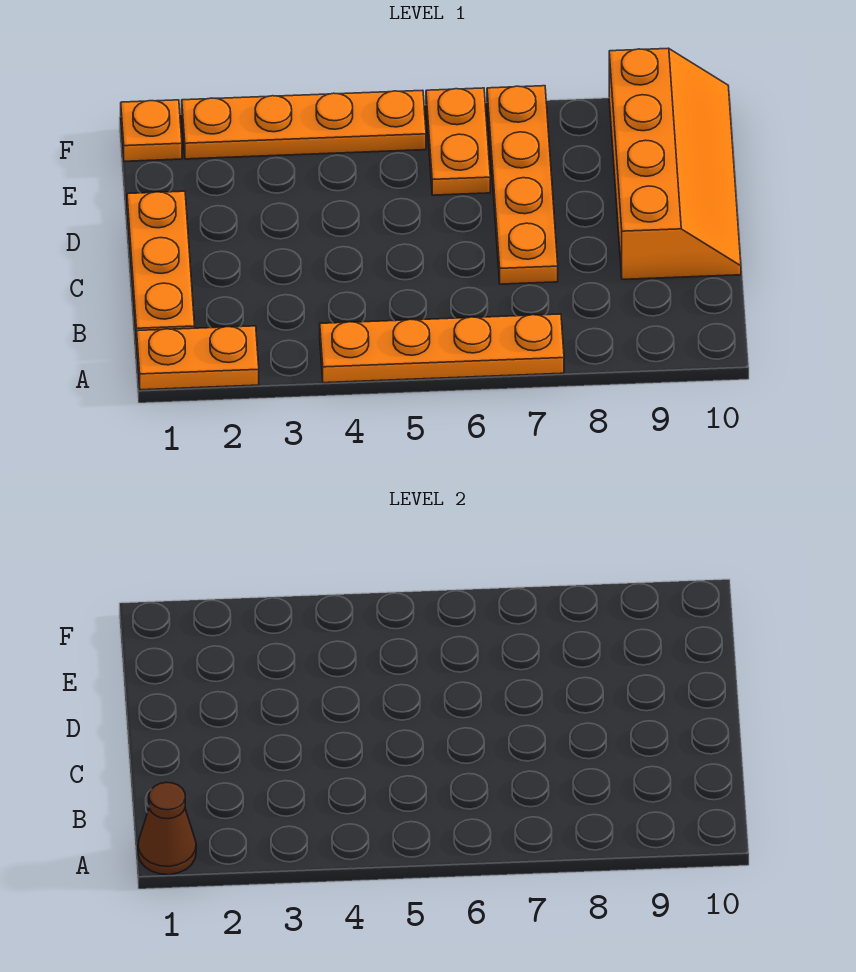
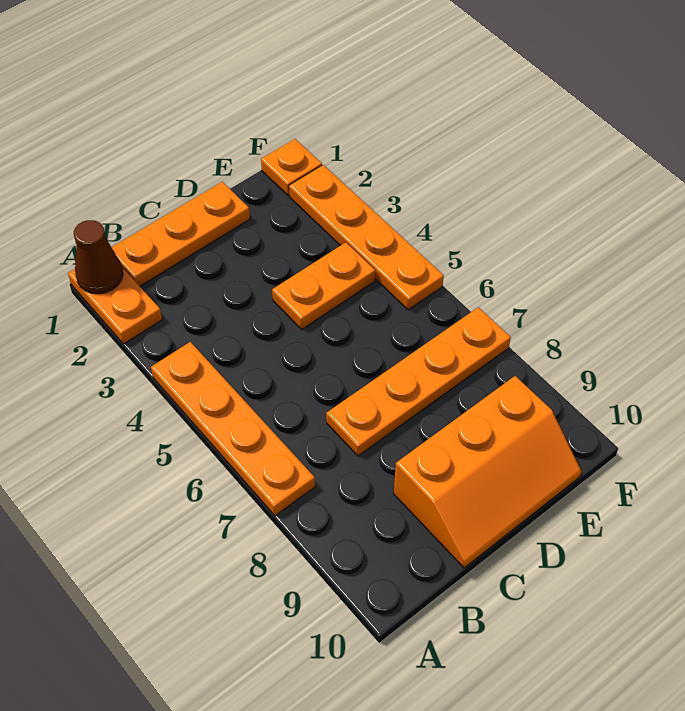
orange 2x4 slope [609,48,741,279] -> orange 2x3 slope [394,376,581,568]
orange 1x2 plate [426,88,490,195] -> orange 1x2 plate moved to [272,242,375,329]

